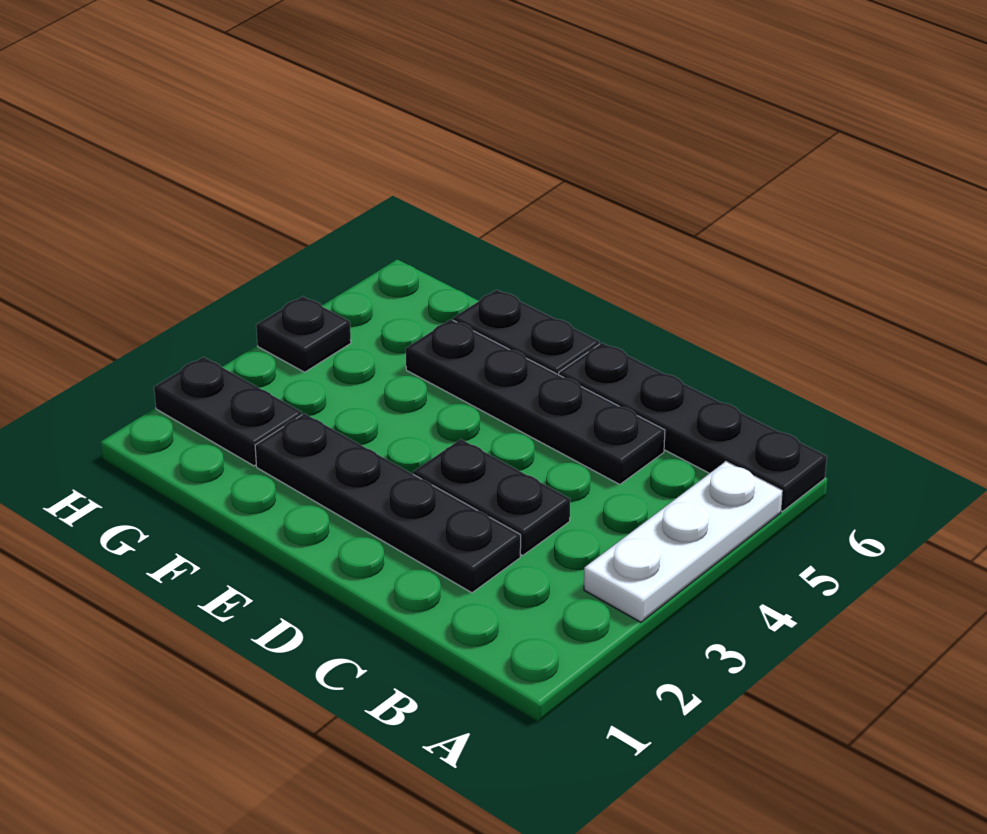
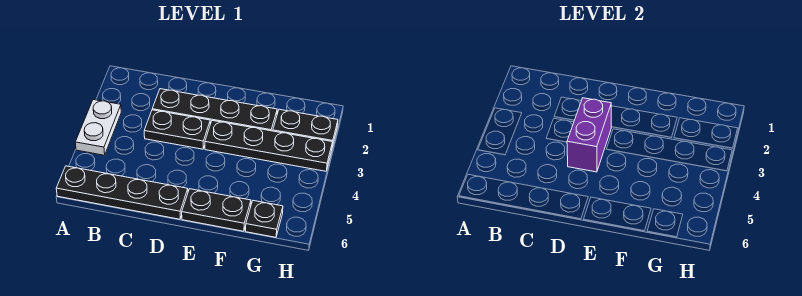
white 1x3 plate [584,461,782,622] -> white 1x2 plate [75,100,121,155]
black 1x4 plate [406,319,665,485] -> black 1x4 plate moved to [205,121,332,171]
none -> purple 1x2 brick [567,98,611,172]
black 1x1 plate [256,296,351,372] -> black 1x1 plate moved to [246,201,283,237]

